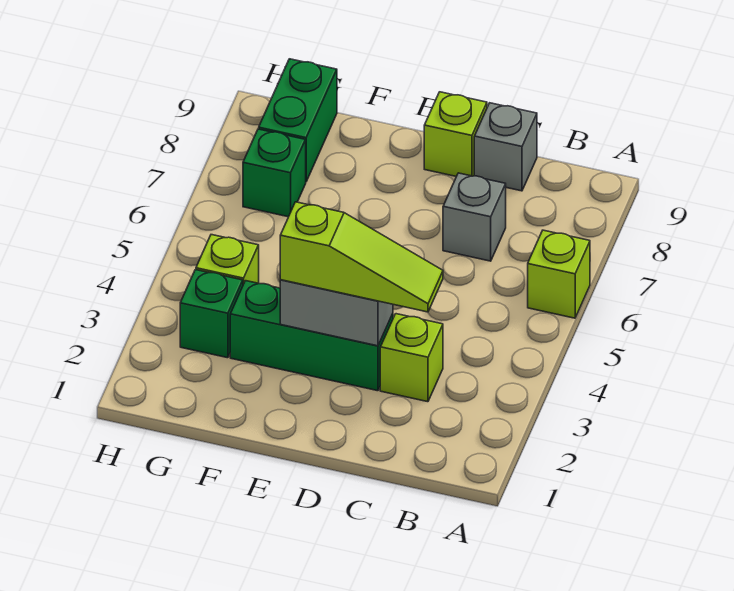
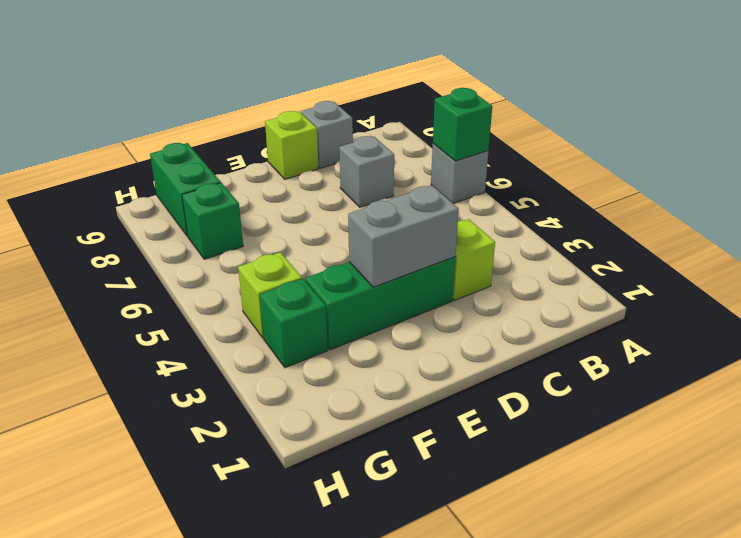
lime 1x1 brick [528,230,590,318] -> grey 1x1 brick [431,144,488,203]
none -> green 1x1 brick [433,88,492,161]
lime 1x3 slope [280,202,443,312] -> none

